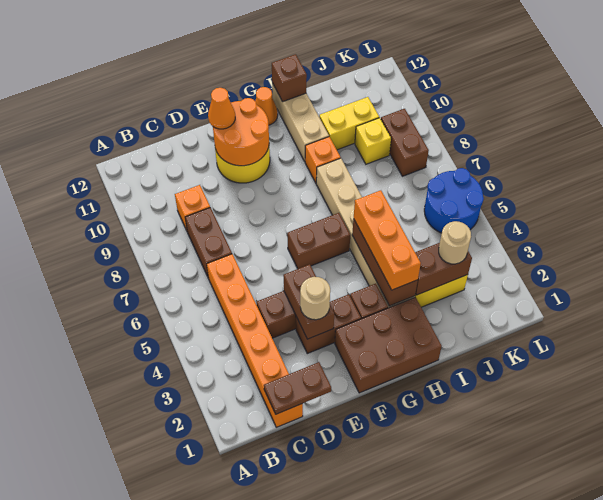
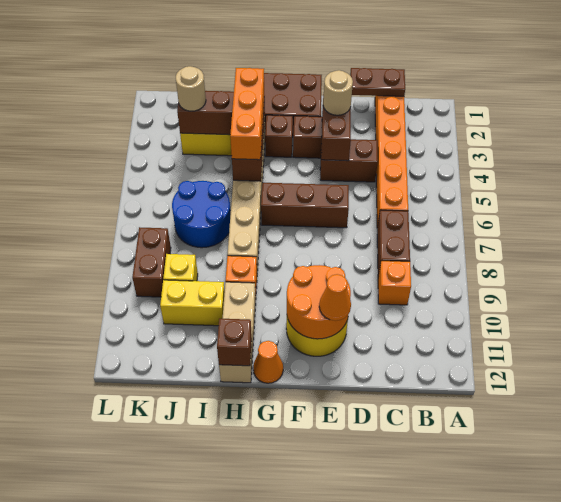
brown 1x2 brick [287,213,350,269] -> brown 1x3 brick [261,183,349,228]
blue 2x2 round brick [424,168,484,233] -> blue 2x2 round brick moved to [172,181,231,248]

